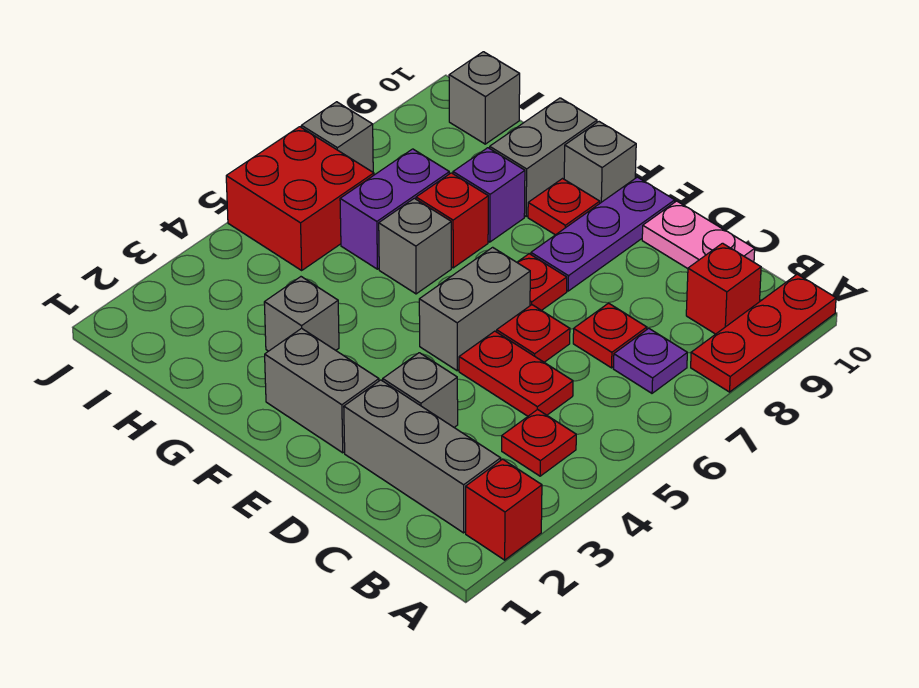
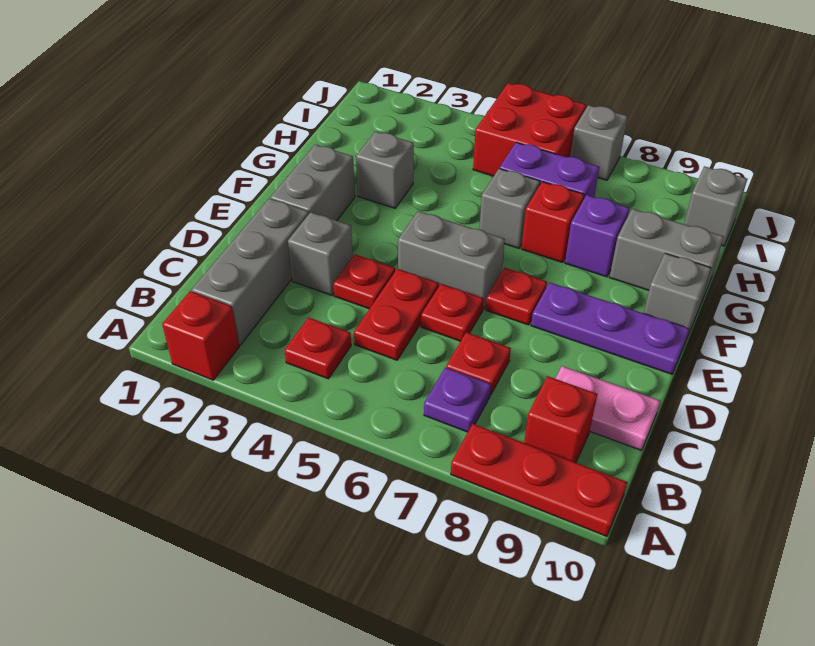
pink 1x2 plate [642,201,755,269] -> pink 1x2 plate turned to [555,366,660,450]
red 1x1 plate [528,179,600,235] -> red 1x1 plate moved to [333,254,395,309]

